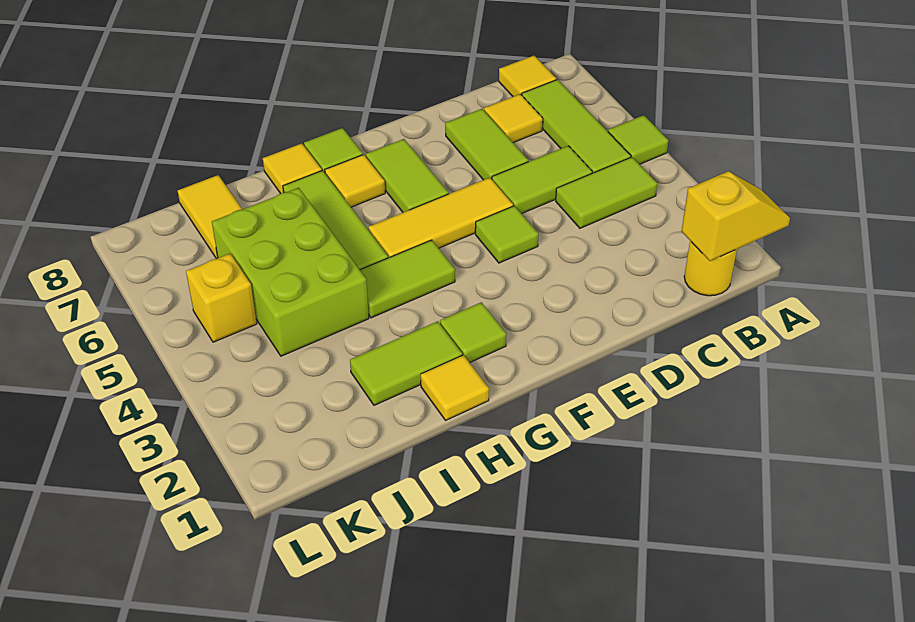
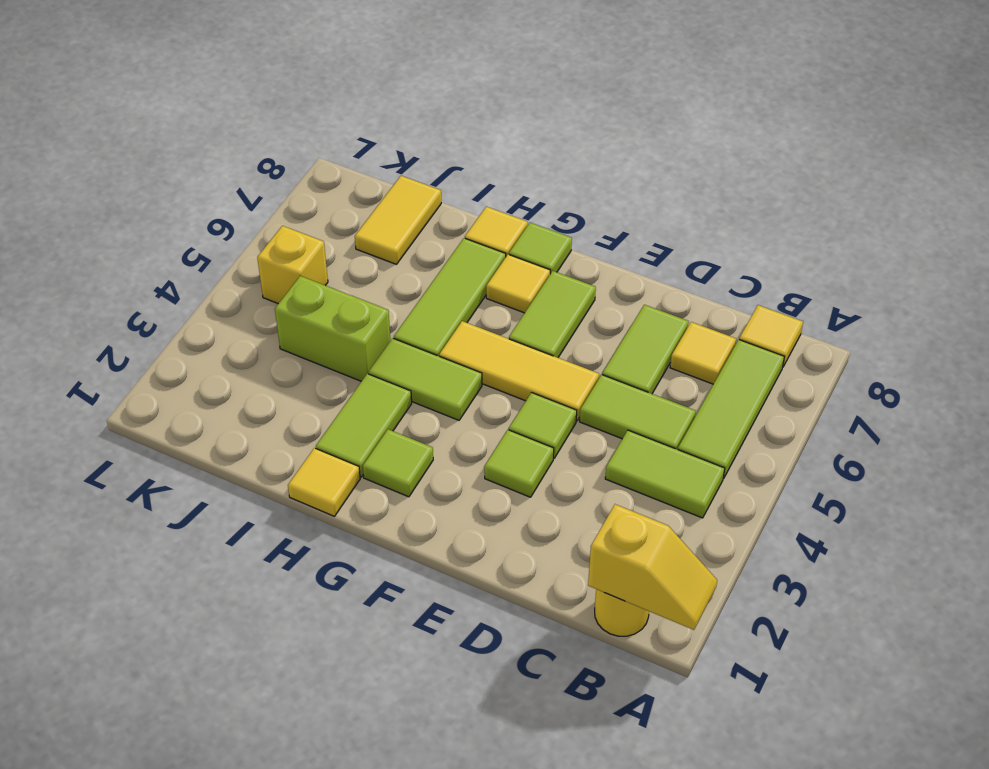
lime 1x1 tile [608,115,669,164] -> lime 1x1 tile moved to [484,430,554,497]
lime 1x2 tile [350,321,462,405] -> lime 1x2 tile turned to [316,374,412,477]
lime 2x3 brick [212,188,369,356] -> lime 1x2 brick [275,276,390,381]

